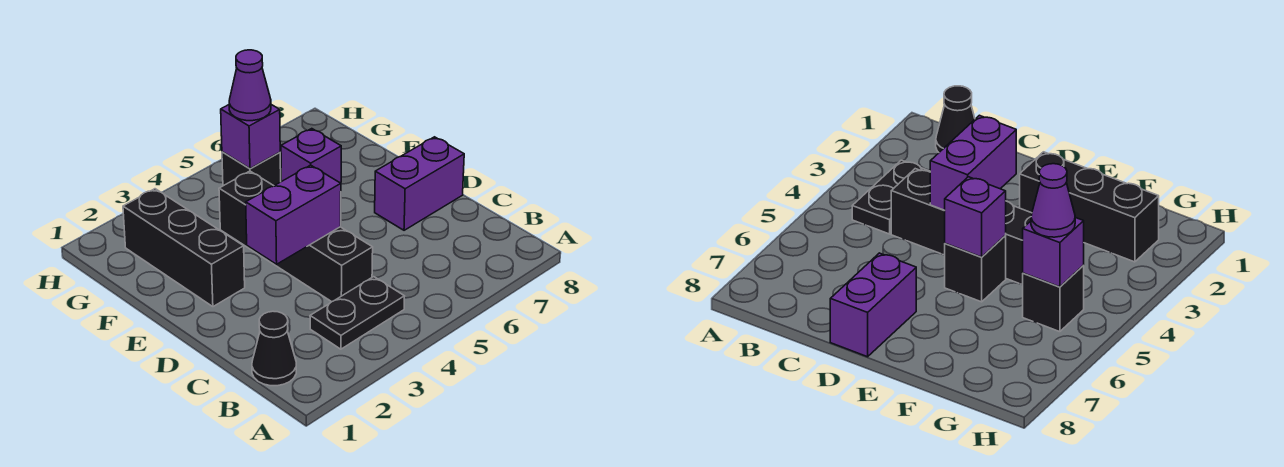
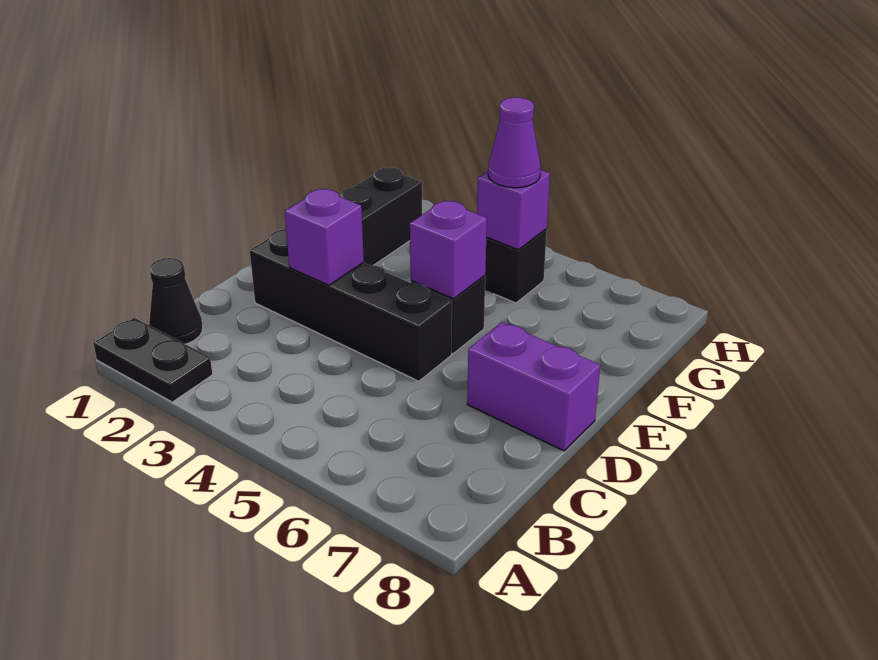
black 1x2 plate [310,277,404,349] -> black 1x2 plate moved to [93,318,213,402]
black 1x4 brick [219,171,373,302] -> black 1x4 brick turned to [250,229,452,381]
purple 1x2 brick [246,165,341,264] -> purple 1x1 brick [285,189,364,285]

